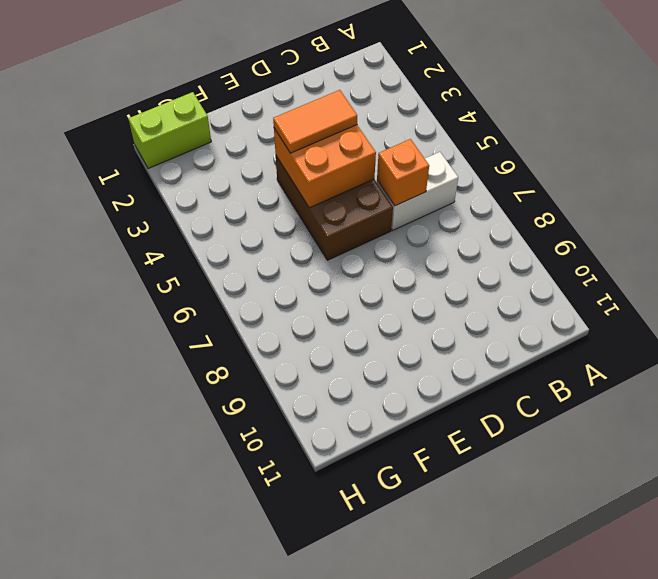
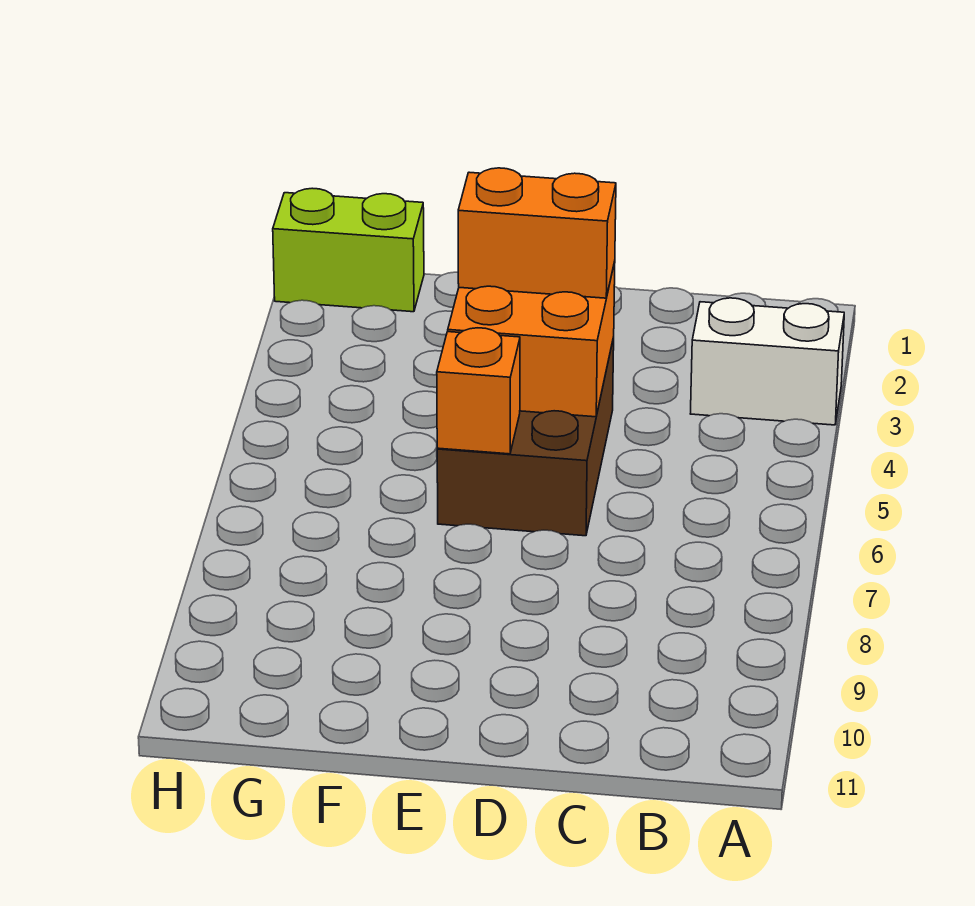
white 1x2 brick [377,152,458,230] -> white 1x2 brick moved to [690,298,844,425]
orange 1x1 brick [377,139,429,206] -> orange 1x1 brick moved to [437,328,520,454]
orange 1x2 tile [273,90,357,153] -> orange 1x2 brick [458,168,616,298]

